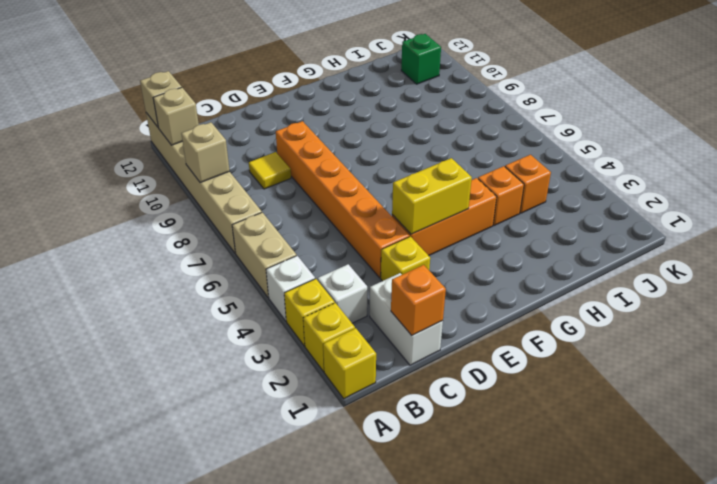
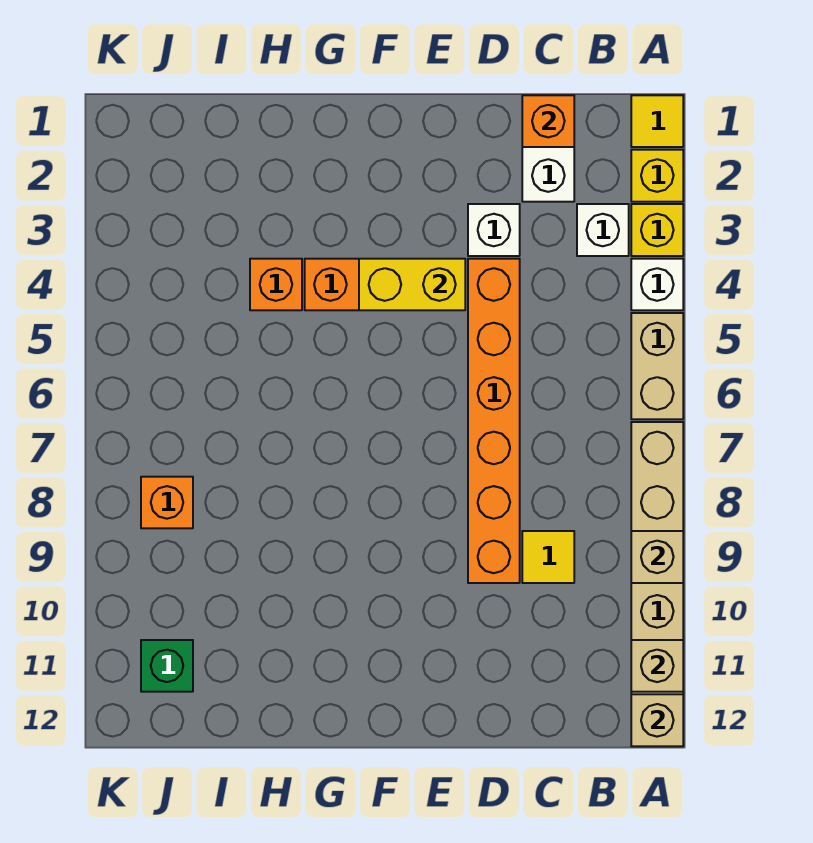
yellow 1x1 brick [323,328,376,399] -> yellow 1x1 tile [631,95,683,147]
yellow 1x1 brick [381,237,430,281] -> white 1x1 brick [468,204,520,256]
orange 1x1 brick [505,155,551,213] -> orange 1x1 brick moved to [141,477,193,528]

